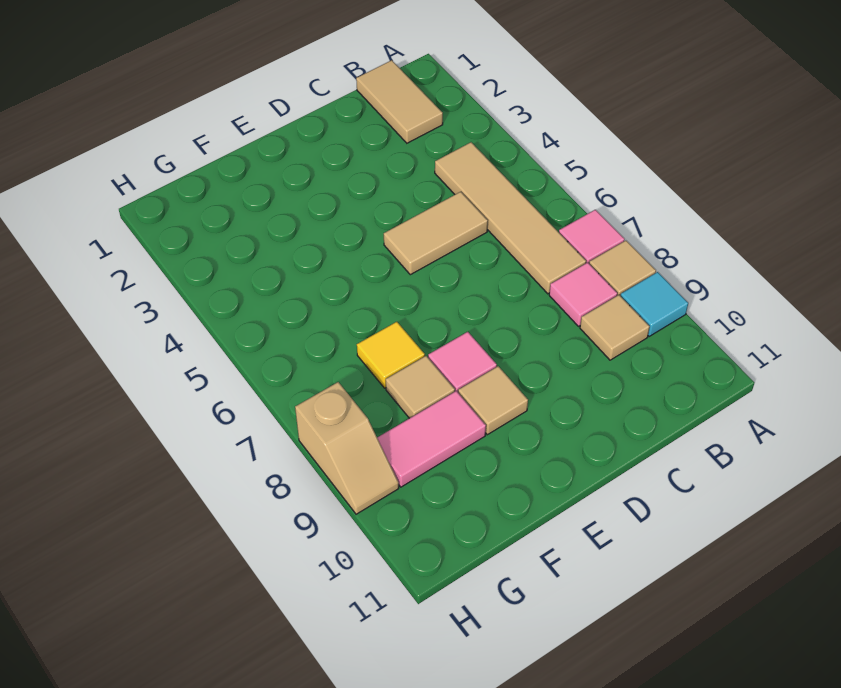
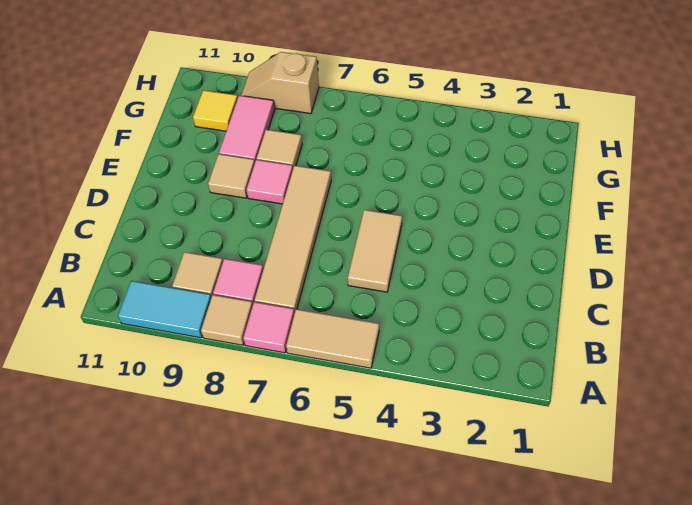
cyan 1x1 tile [621,272,688,336] -> cyan 1x2 tile [118,281,211,338]
tan 1x2 tile [356,60,443,143] -> tan 1x2 tile moved to [286,309,379,368]
tan 1x4 tile [435,142,586,294] -> tan 1x4 tile turned to [255,166,331,313]
yellow 1x1 tile [357,322,425,388] -> yellow 1x1 tile moved to [193,90,238,131]

